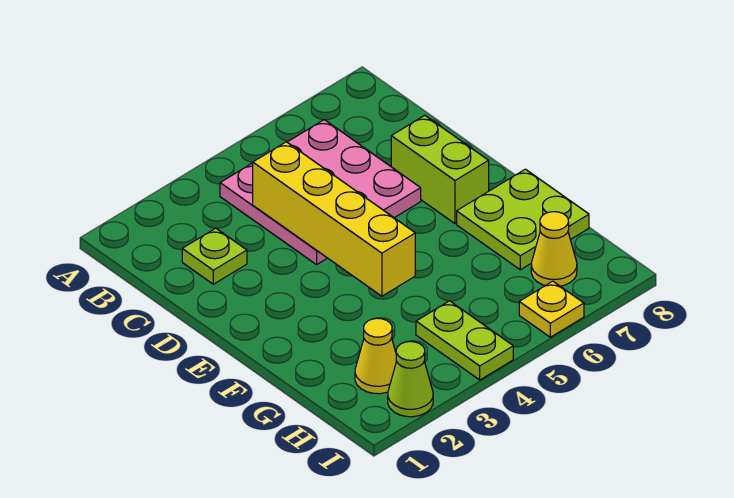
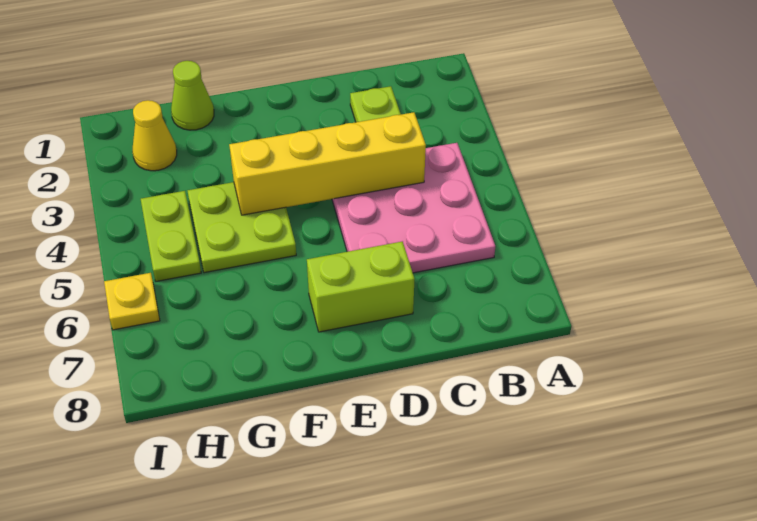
lime 2x2 plate [457,169,589,270] -> lime 2x2 plate moved to [188,182,296,273]
lime 1x2 plate [416,301,513,380] -> lime 1x2 plate turned to [141,191,201,281]
yellow 1x1 cone [531,212,577,286] -> none
lime 1x1 cone [388,342,433,417] -> lime 1x1 cone moved to [171,61,214,130]

